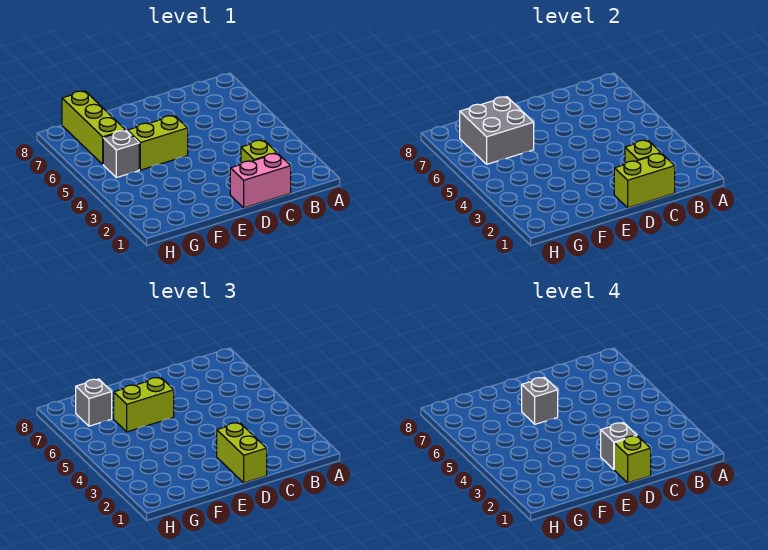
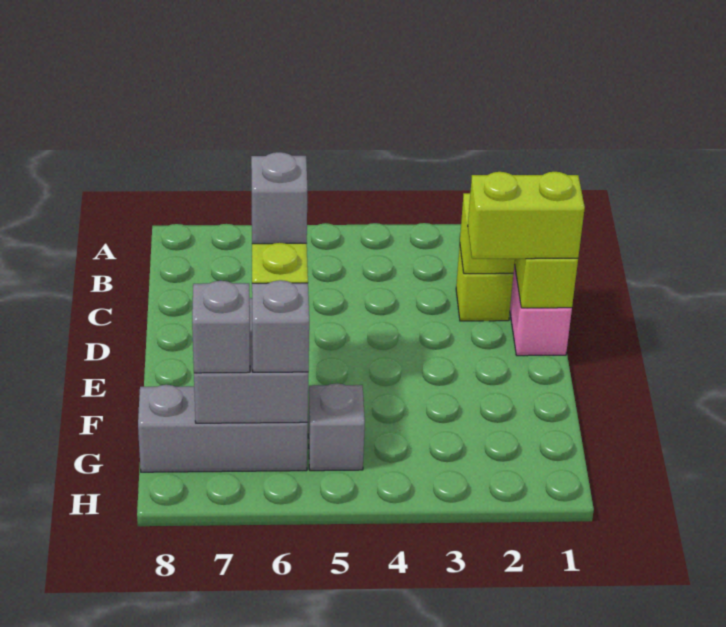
lime 1x1 brick [614,436,651,483] -> none
grey 1x1 brick [601,422,637,469] -> grey 1x1 brick moved to [252,280,309,372]
lime 1x2 brick [127,115,188,170] -> none
lime 1x3 brick [62,91,126,164] -> grey 1x3 brick [138,385,308,472]

